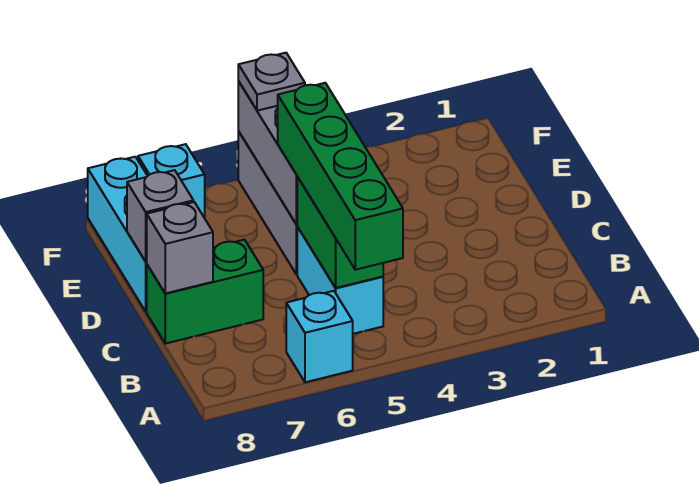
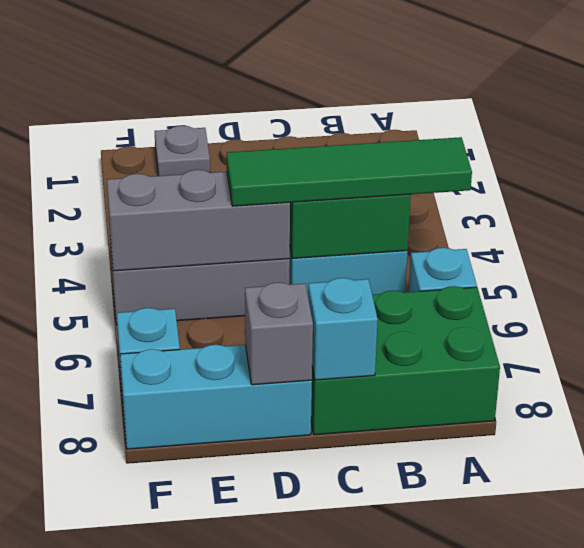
green 1x4 brick [278,83,403,270] -> green 1x4 tile [227,137,472,206]
green 1x2 brick [147,240,263,344] -> green 2x3 brick [311,286,500,435]
grey 1x1 brick [147,202,213,293] -> cyan 1x1 brick [308,278,378,380]
grey 1x1 plate [238,53,305,111] -> grey 1x1 plate moved to [155,126,210,176]

